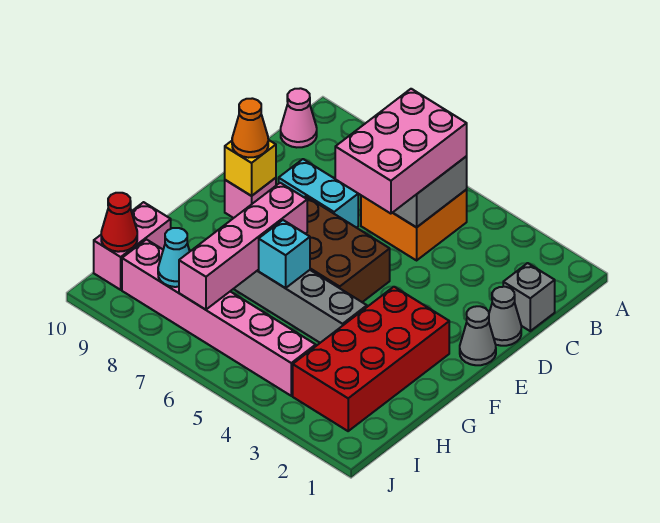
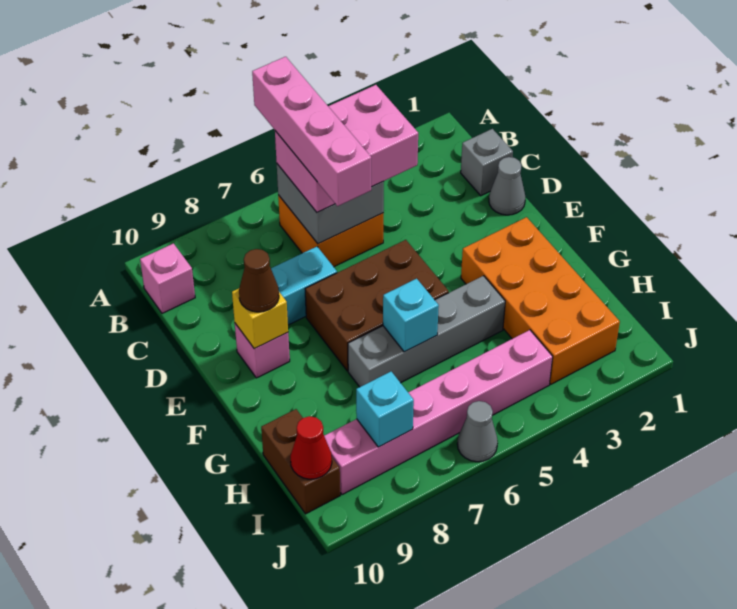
pink 2x3 brick [335,89,467,214] -> pink 2x3 brick turned to [275,85,418,212]
pink 1x1 cone [281,88,317,147] -> pink 1x1 brick [140,243,195,313]
grey 1x1 cone [460,306,496,365] -> grey 1x1 cone moved to [457,401,498,462]
orange 1x1 cone [232,98,268,158] -> brown 1x1 cone [239,249,279,312]
red 2x4 brick [293,287,449,431] -> orange 2x4 brick [461,217,620,384]
pink 1x4 brick [179,183,307,310] -> pink 1x4 brick moved to [252,57,371,206]
pink 1x2 brick [94,202,171,290] -> brown 1x2 brick [261,409,340,514]
cyan 1x1 cone [158,228,190,287] -> cyan 1x1 brick [356,372,414,447]

